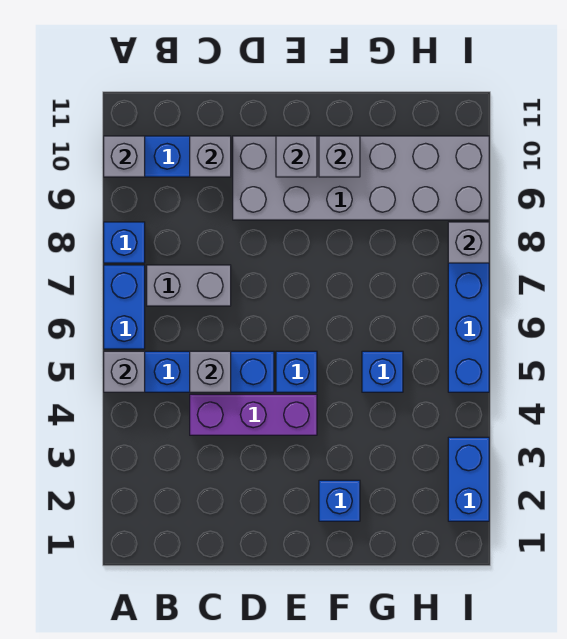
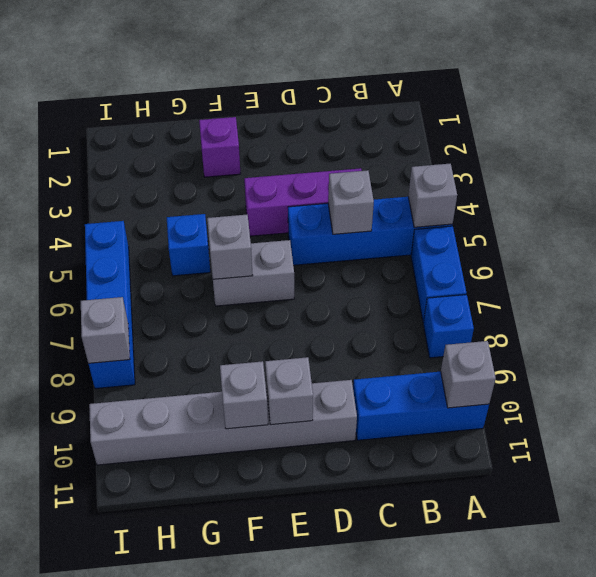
grey 1x2 brick [147,265,231,306] -> grey 1x2 brick moved to [213,240,294,306]
grey 1x1 brick [190,136,231,177] -> grey 1x1 brick moved to [207,214,253,279]
grey 2x6 brick [233,136,489,220] -> grey 1x6 brick [89,380,357,465]
blue 1x1 brick [276,351,317,392] -> none
blue 1x1 brick [319,480,360,521] -> purple 1x1 brick [199,117,241,177]
blue 1x2 brick [448,437,489,521] -> none

